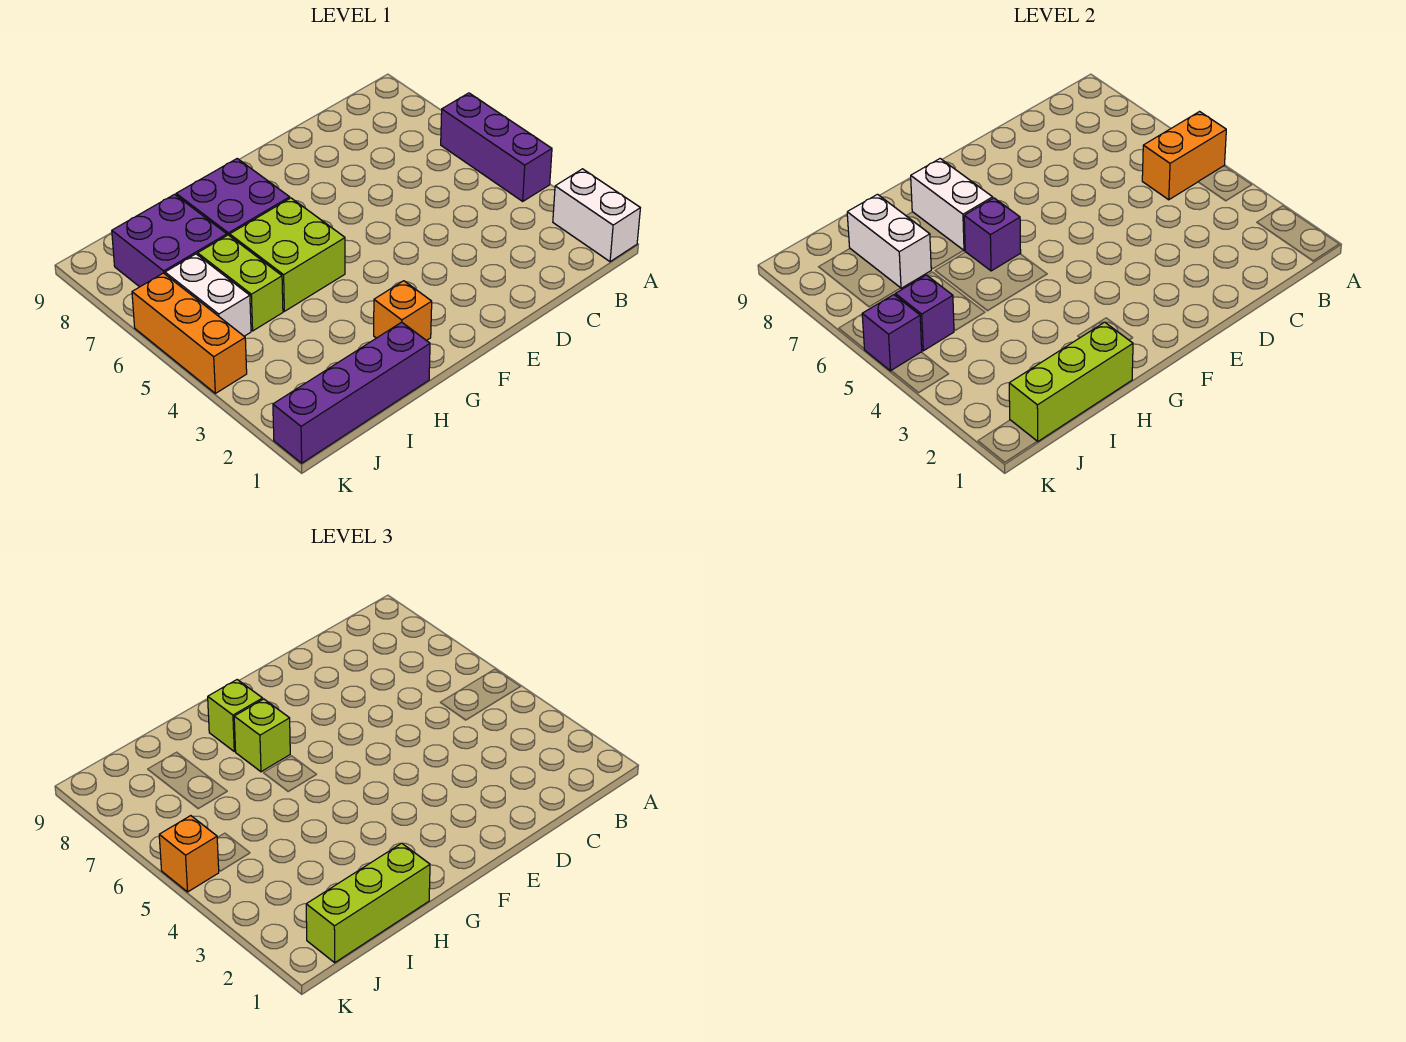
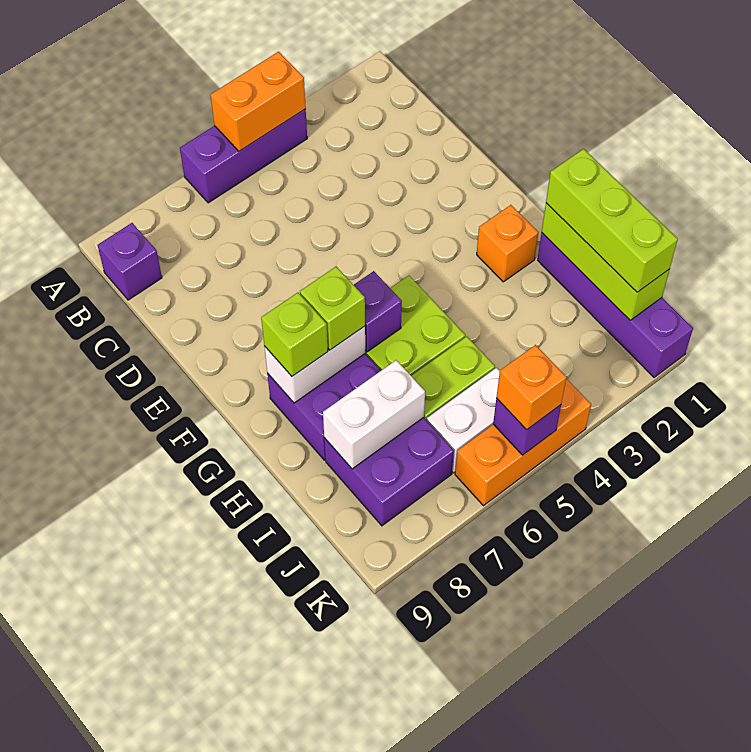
white 1x2 brick [553,169,640,262] -> none
orange 1x2 brick [1142,112,1226,200] -> orange 1x2 brick turned to [211,52,306,151]
purple 1x1 brick [895,275,954,351] -> purple 1x1 brick moved to [98,223,162,300]

